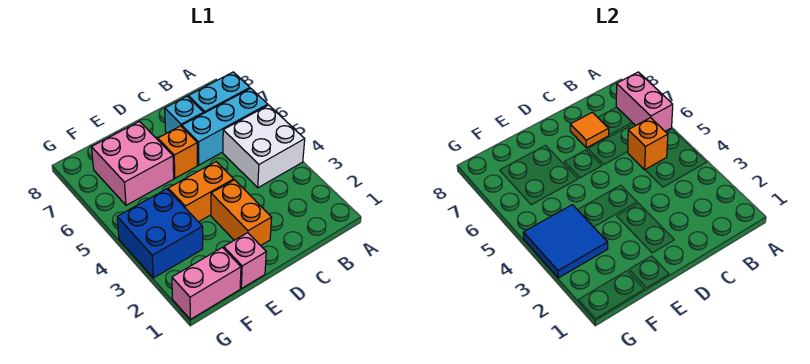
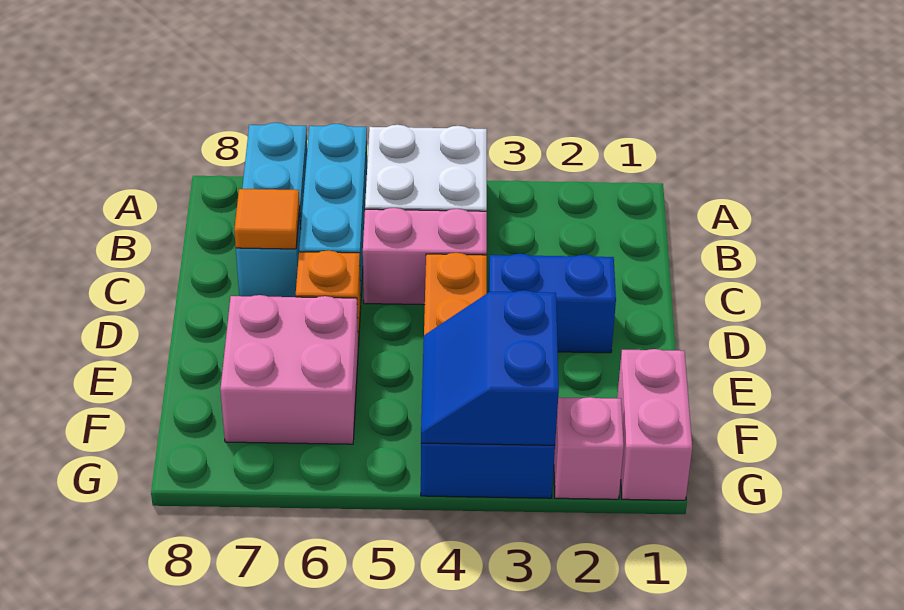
pink 1x2 brick [616,72,673,131] -> pink 1x2 brick moved to [363,208,487,305]
orange 1x1 brick [628,118,668,170] -> none
orange 1x2 brick [211,180,272,246] -> blue 1x2 brick [488,254,616,353]
pink 1x1 brick [224,233,266,289] -> pink 1x1 brick moved to [554,397,624,499]
blue 2x2 tile [523,205,608,278] -> blue 2x2 slope [421,290,559,445]

